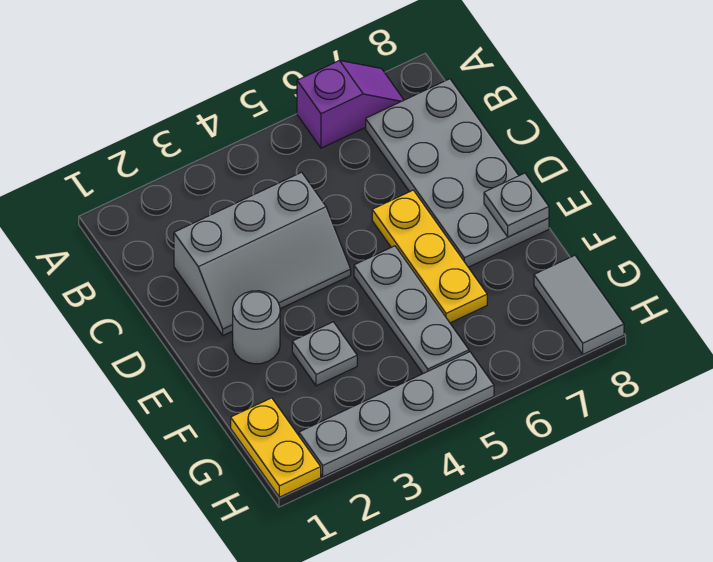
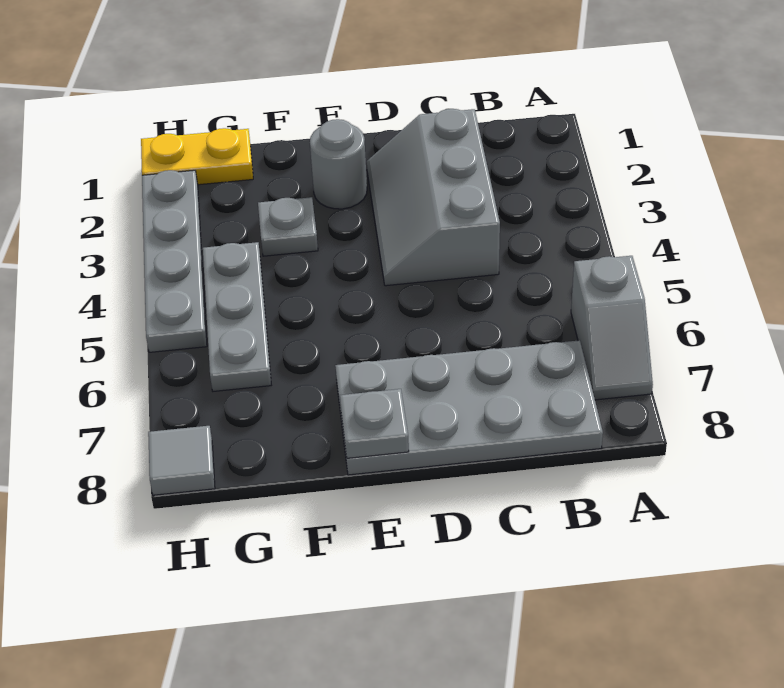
purple 1x2 slope [297,61,404,148] -> grey 1x2 slope [571,256,653,400]
yellow 1x3 plate [372,190,487,323] -> none
grey 1x3 plate [354,246,469,373] -> grey 1x3 plate turned to [203,242,271,391]
grey 1x2 tile [534,255,624,354] -> grey 1x1 tile [148,426,215,495]

